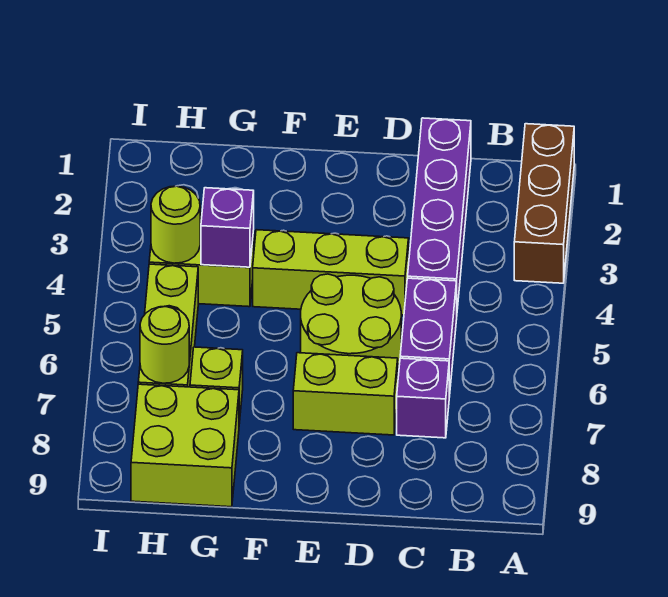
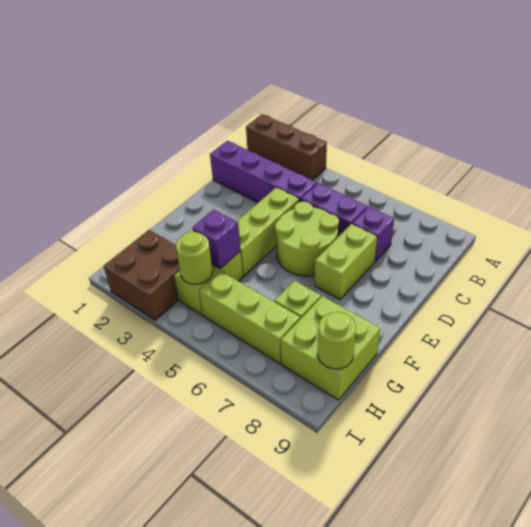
none -> brown 2x2 brick [104,230,180,320]
lime 1x1 round brick [140,306,189,383] -> lime 1x1 round brick moved to [318,312,356,369]

